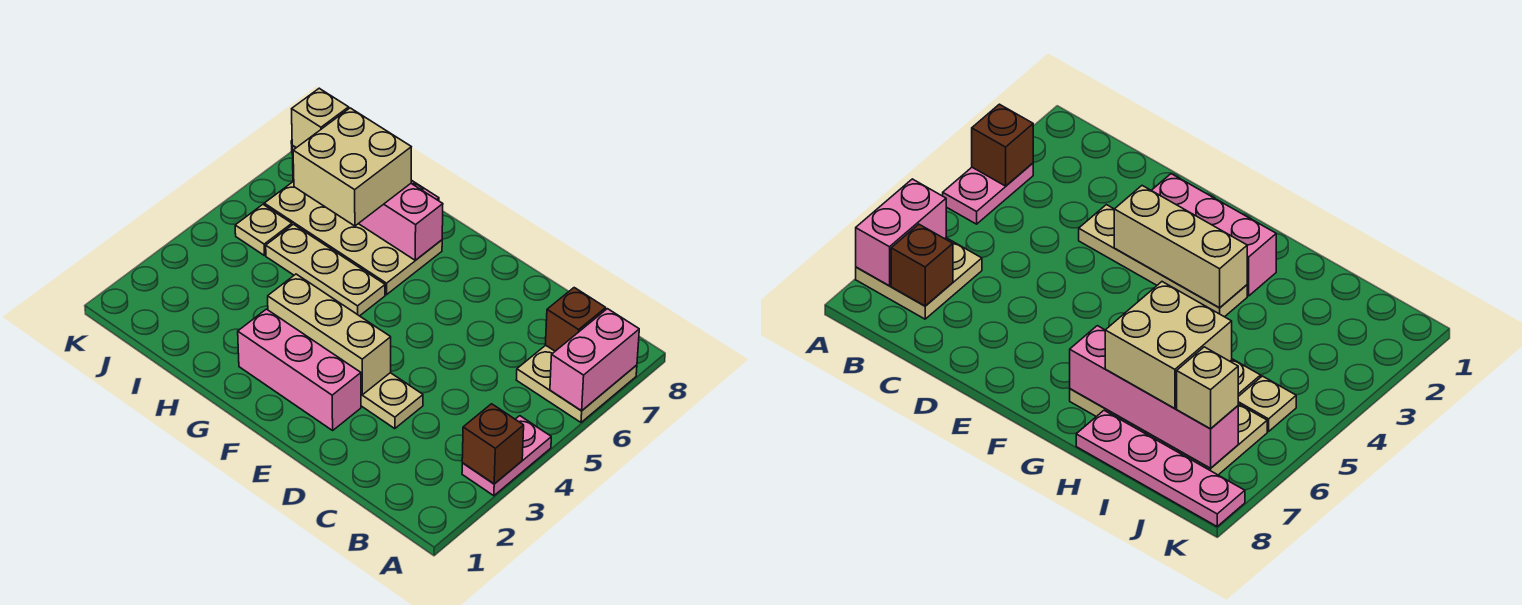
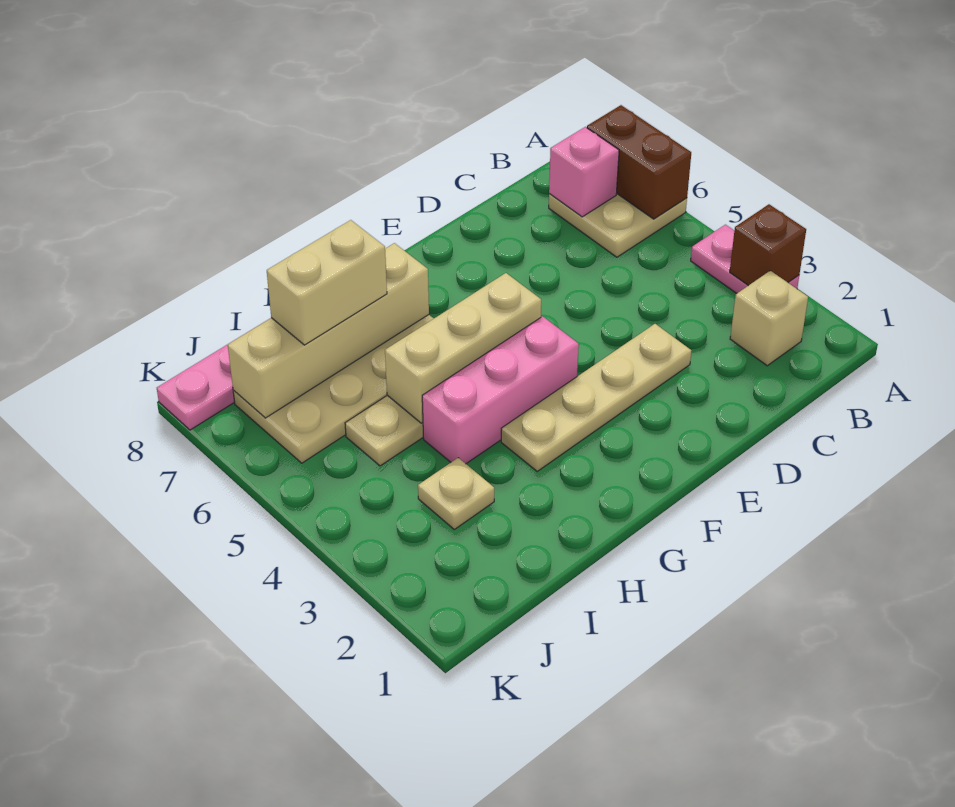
pink 1x2 brick [550,309,639,411] -> brown 1x2 brick [587,105,691,219]
brown 1x1 brick [545,288,606,351] -> pink 1x1 brick [549,127,619,217]
pink 1x3 brick [238,309,361,430] -> pink 1x3 brick moved to [422,316,579,464]
tan 1x3 brick [268,274,391,395] -> tan 1x3 brick moved to [385,273,541,423]
pink 1x4 brick [292,146,443,260] -> tan 1x4 brick [228,243,429,418]
tan 2x2 brick [293,108,411,226] -> tan 1x2 brick [267,220,387,345]
tan 1x1 plate [235,205,292,256] -> tan 1x1 plate moved to [418,458,494,529]
tan 1x1 brick [292,88,349,148] -> tan 1x1 brick moved to [730,271,808,366]

